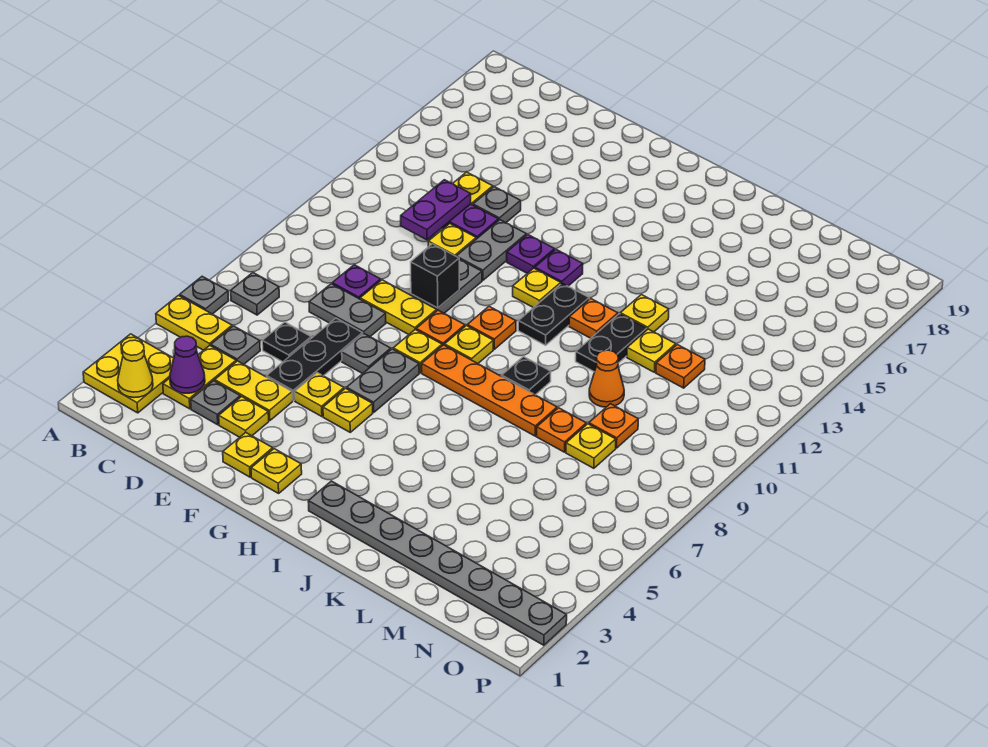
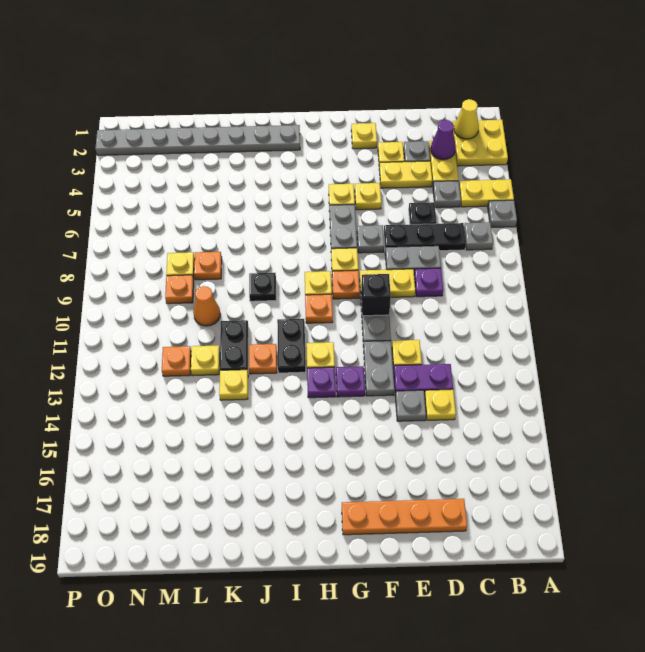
purple 1x2 plate [401,180,471,240] -> none
black 1x3 plate [267,318,363,401] -> black 1x3 plate turned to [384,223,466,251]
yellow 1x1 plate [251,449,302,493] -> none
orange 1x4 plate [422,345,557,436] -> orange 1x4 plate moved to [342,499,467,535]

